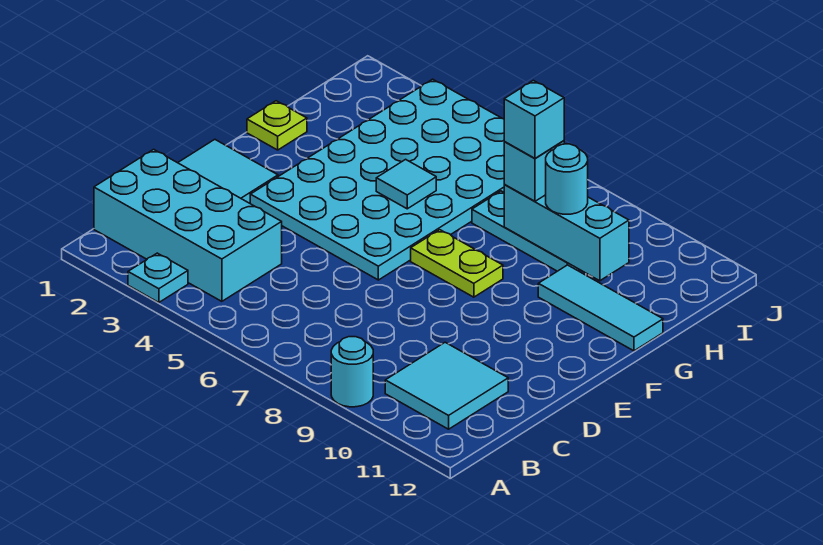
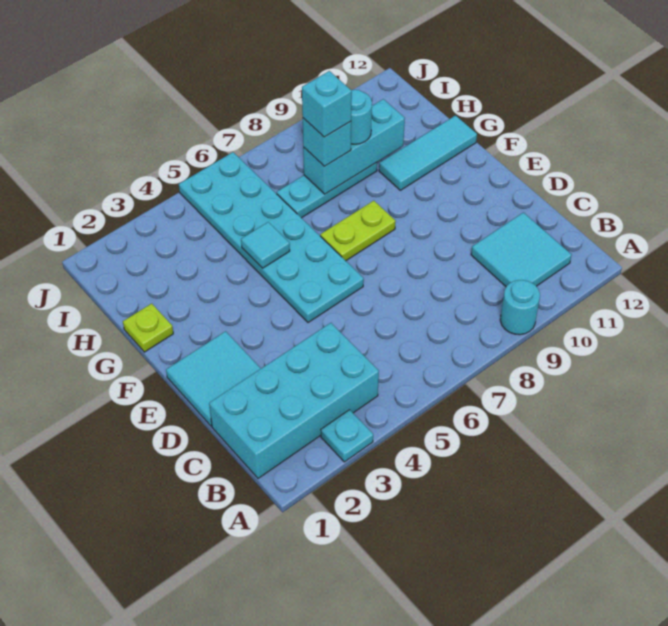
cyan 4x6 plate [250,79,504,280] -> cyan 2x6 plate [179,152,364,323]

